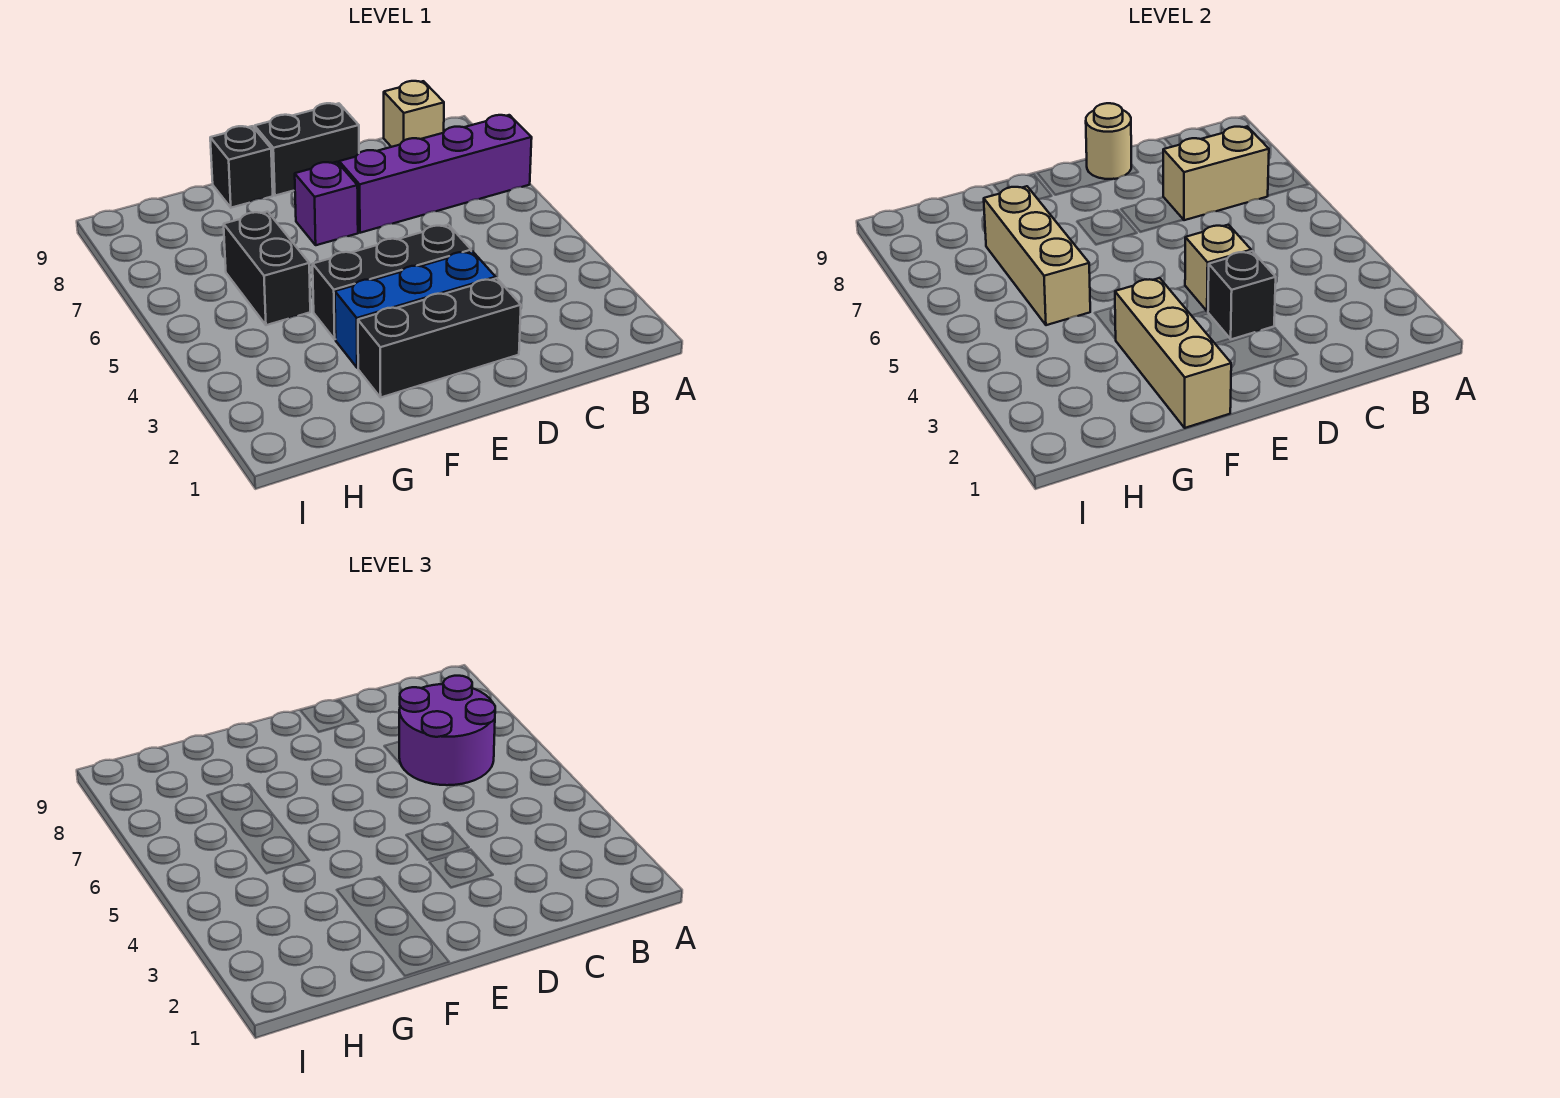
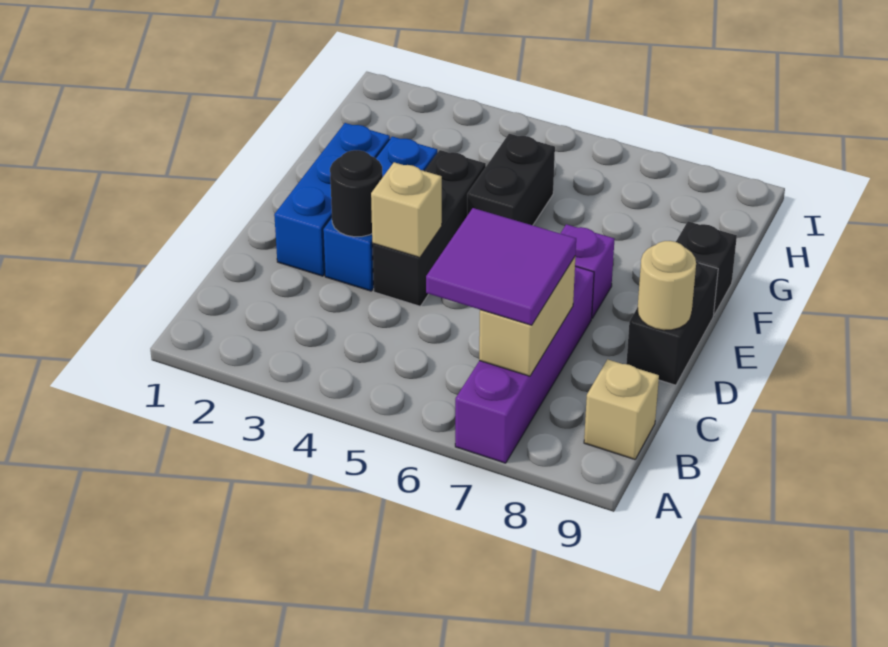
purple 2x2 round brick [399,676,495,785] -> purple 2x2 tile [426,208,576,325]
black 1x3 brick [358,278,521,397] -> blue 1x3 brick [274,123,390,276]
black 1x1 brick [1208,251,1276,339] -> black 1x1 round brick [330,150,383,237]
tan 1x3 brick [1115,278,1231,428] -> none
black 1x2 brick [224,212,310,325] -> black 1x2 brick turned to [467,134,555,225]
tan 1x3 brick [984,186,1090,325] -> none

